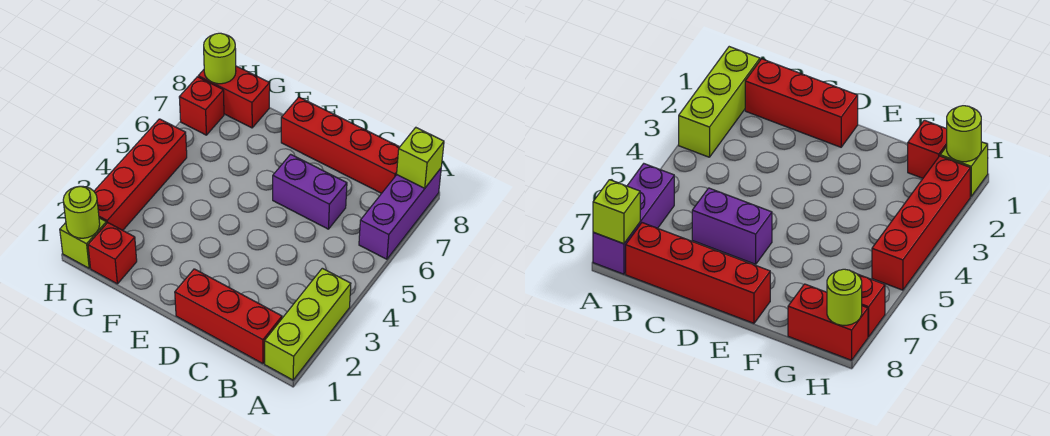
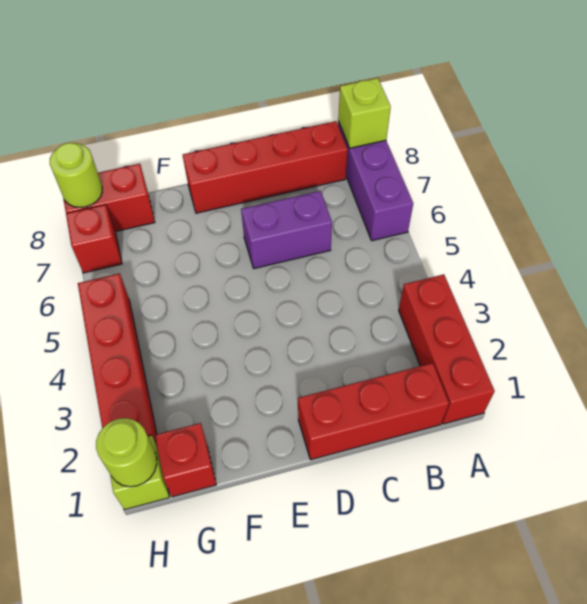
lime 1x3 brick [265,268,351,380] -> red 1x3 brick [399,274,494,424]

